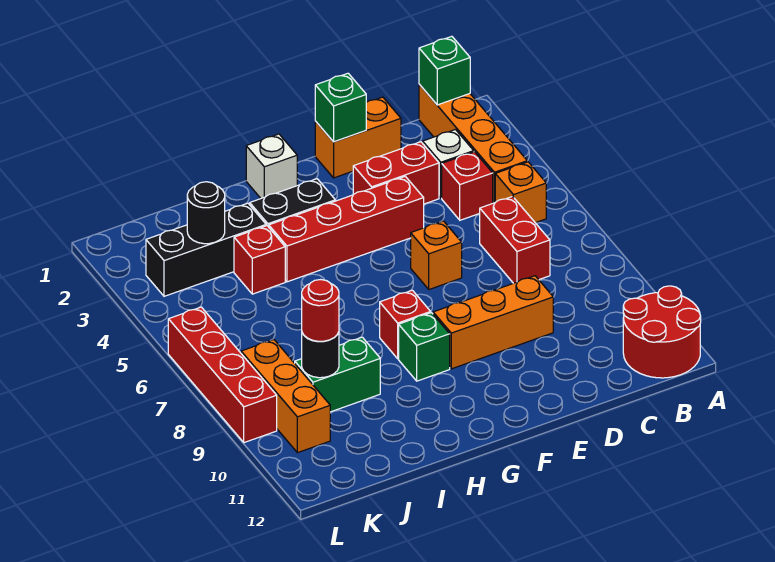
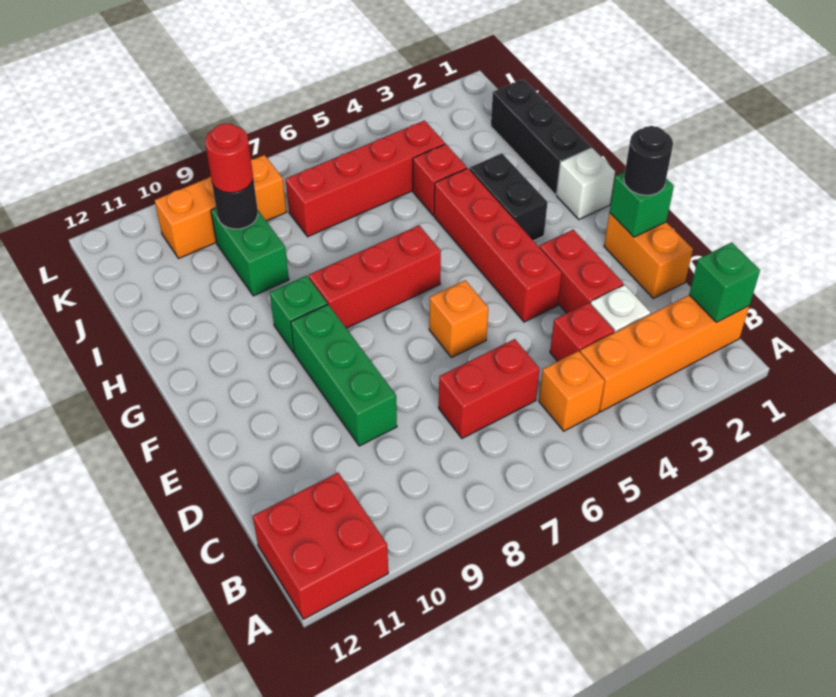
red 2x2 round brick [623,286,701,378] -> red 2x2 brick [253,473,388,619]
orange 1x3 brick [433,276,553,369] -> green 1x3 brick [291,304,397,446]
red 1x1 brick [380,290,431,359] -> red 1x3 brick [309,225,441,328]
black 1x3 brick [146,203,266,296] -> black 1x3 brick moved to [491,79,591,195]
black 1x1 round brick [187,182,225,244] -> black 1x1 round brick moved to [624,126,673,195]
red 1x4 brick [168,307,277,443] -> red 1x4 brick moved to [286,121,445,237]

